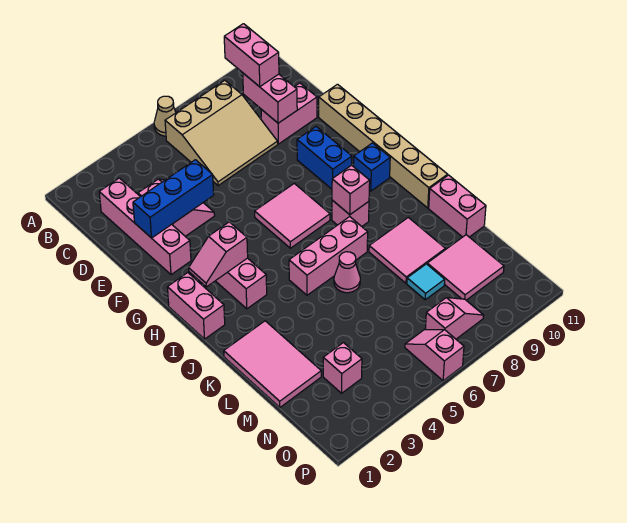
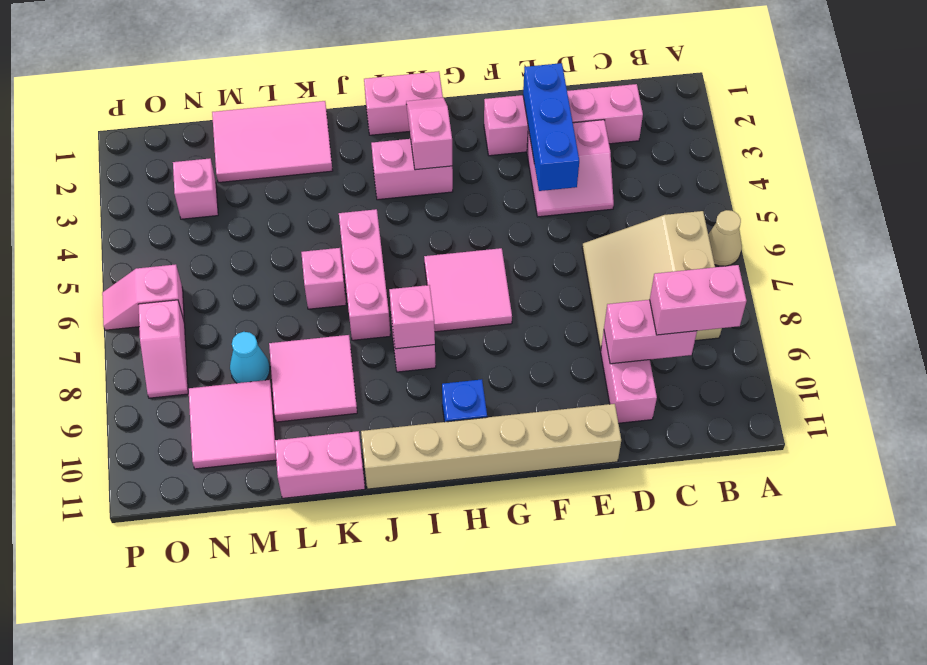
blue 1x2 brick [297,127,352,189] -> none
pink 1x1 cone [334,252,360,293] -> pink 1x1 brick [301,248,346,309]
cyan 1x1 tile [407,264,445,300] -> cyan 1x1 cone [230,332,270,383]
pink 1x2 slope [405,330,464,381] -> pink 1x2 slope turned to [102,264,184,330]

